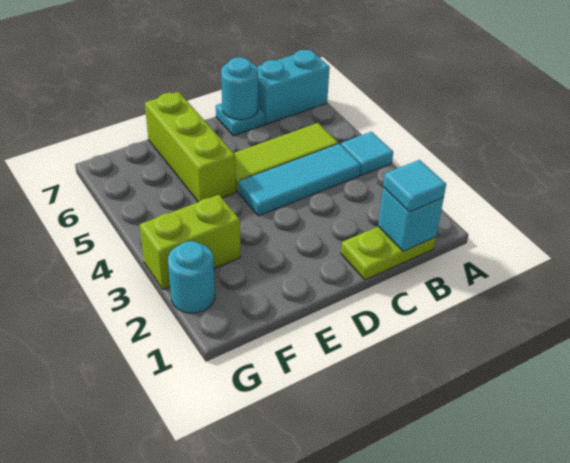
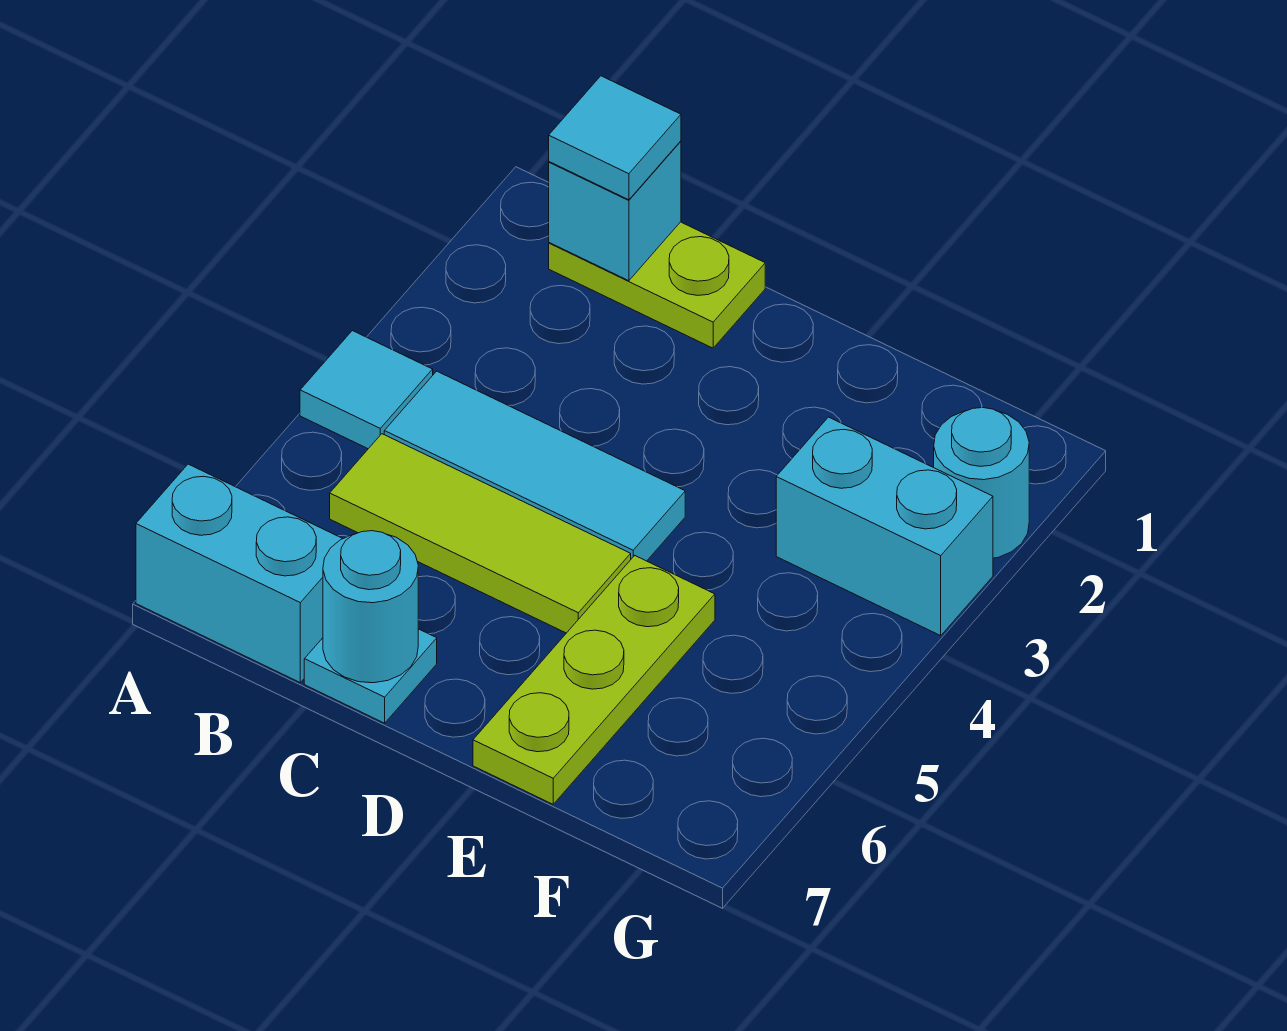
lime 1x3 brick [145,92,236,202] -> lime 1x3 plate [473,556,715,804]
lime 1x2 brick [140,195,240,289] -> cyan 1x2 brick [776,417,993,636]

